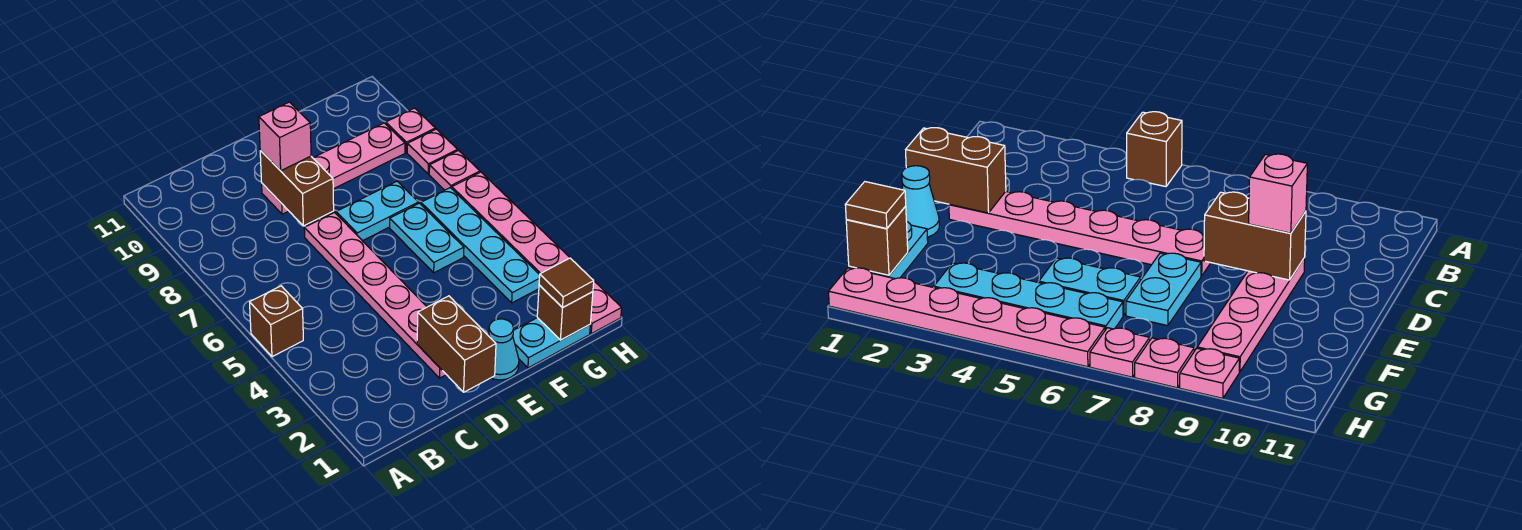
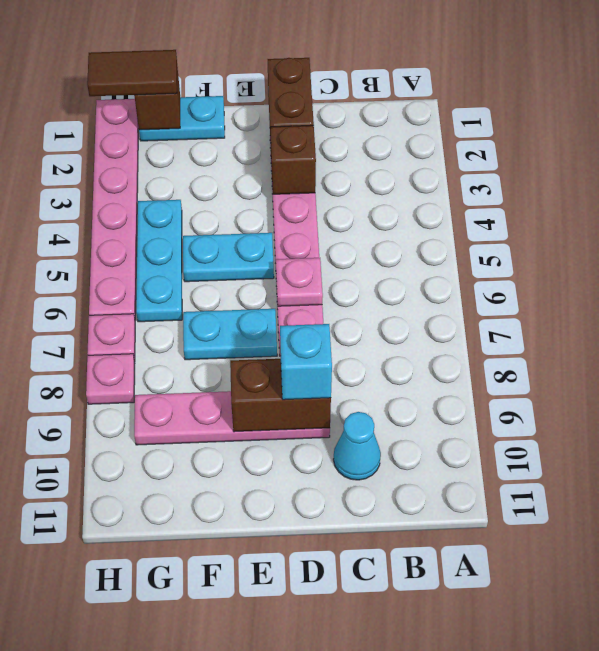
brown 1x1 brick [250,286,303,357] -> brown 1x1 brick moved to [270,125,316,194]
brown 1x2 brick [260,151,334,226] -> brown 1x2 brick turned to [230,359,331,432]
pink 1x1 brick [259,102,311,171] -> cyan 1x1 brick [280,324,332,400]
cyan 1x1 cone [489,319,519,380] -> cyan 1x1 cone moved to [333,412,381,480]
cyan 1x2 plate [390,203,464,273] -> cyan 1x2 plate turned to [183,233,274,282]
brown 1x1 tile [539,258,594,308] -> brown 1x2 tile [87,50,177,96]
cyan 1x4 plate [421,188,540,303] -> cyan 1x3 plate [136,200,182,322]
pink 1x1 plate [386,108,435,153] -> pink 1x1 plate moved to [276,258,323,306]

